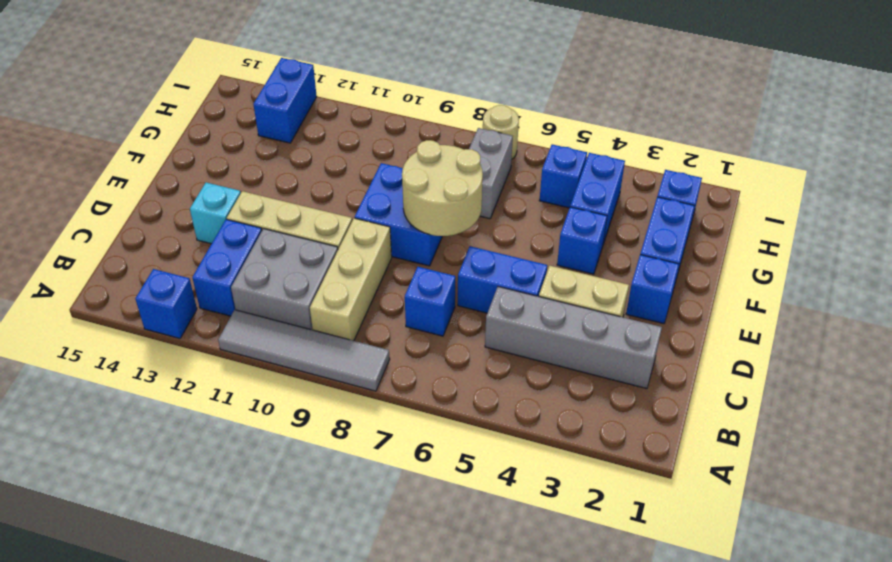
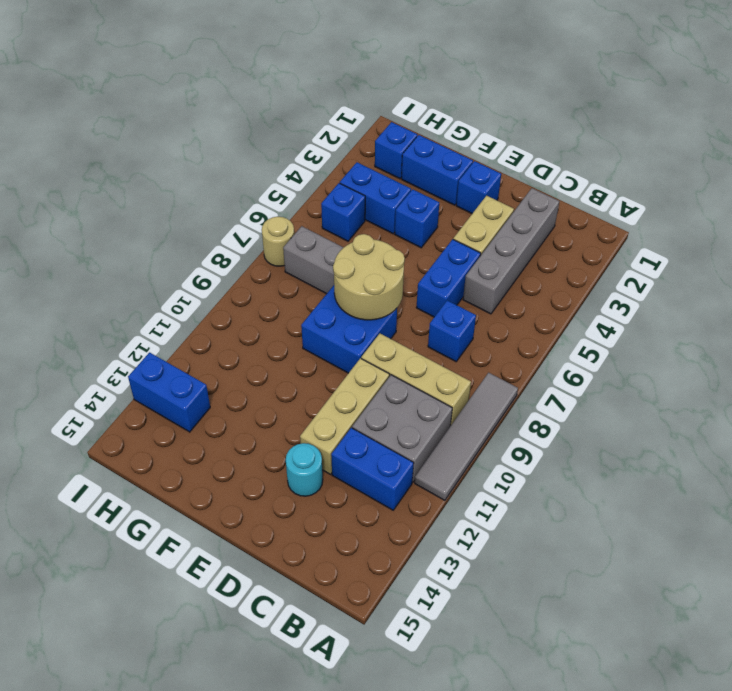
blue 1x1 brick [135,269,197,339] -> none
cyan 1x1 brick [190,183,241,244] -> cyan 1x1 round brick [286,443,323,496]

